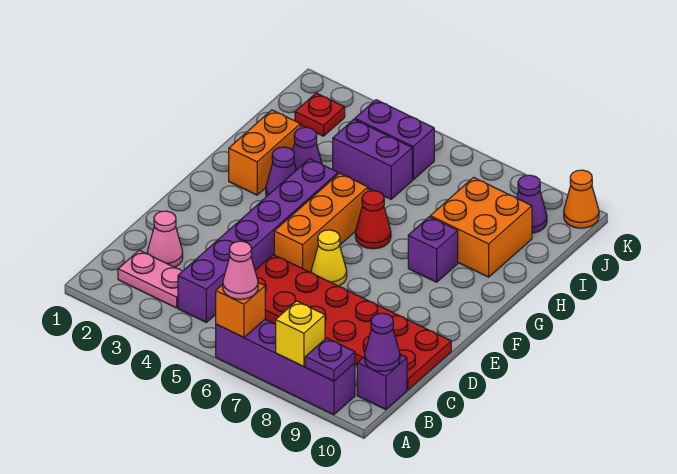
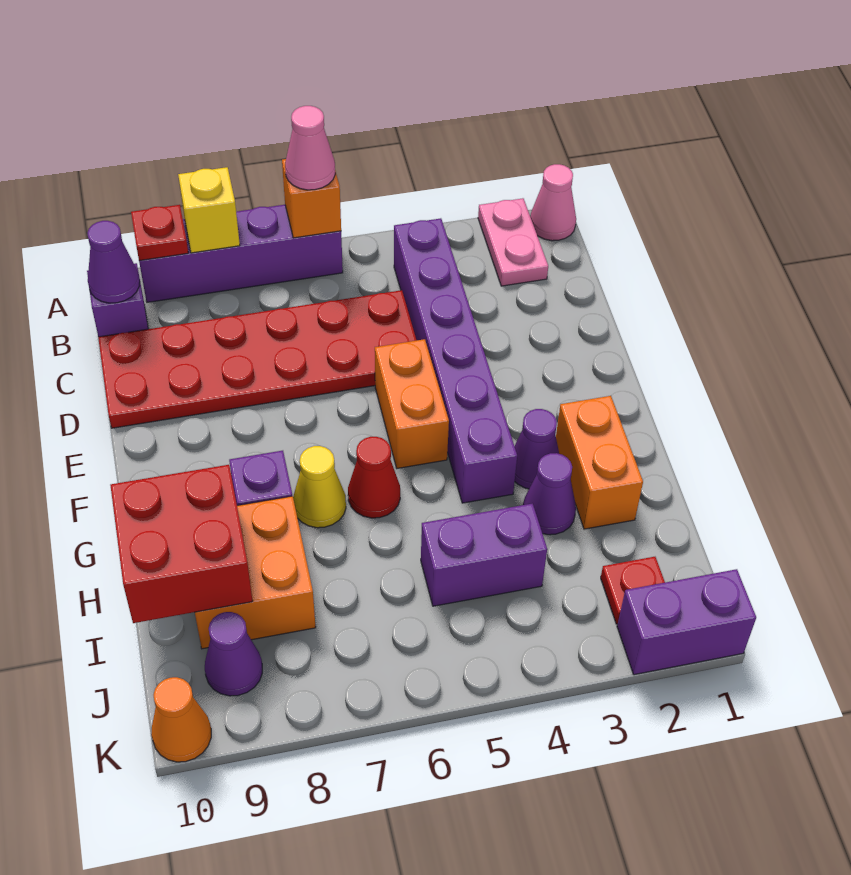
purple 1x1 plate [305,338,355,381] -> red 1x1 plate [131,205,188,261]
pink 1x2 plate [118,250,182,308] -> pink 1x2 plate turned to [478,198,548,286]
pink 1x1 cone [147,211,183,267] -> pink 1x1 cone moved to [530,164,576,241]
orange 1x3 brick [274,173,368,272] -> orange 1x2 brick [375,339,449,468]
yellow 1x1 cone [311,230,347,286] -> yellow 1x1 cone moved to [293,446,346,528]
none -> red 2x2 brick [110,465,252,623]
purple 1x2 brick [355,100,434,180] -> purple 1x2 brick moved to [617,569,756,675]

